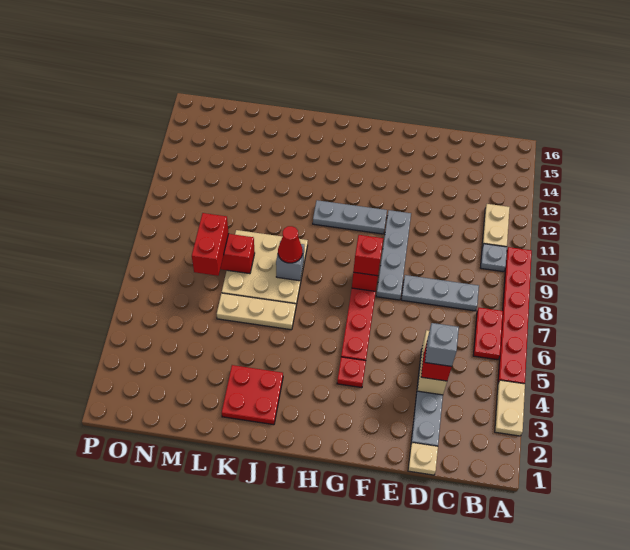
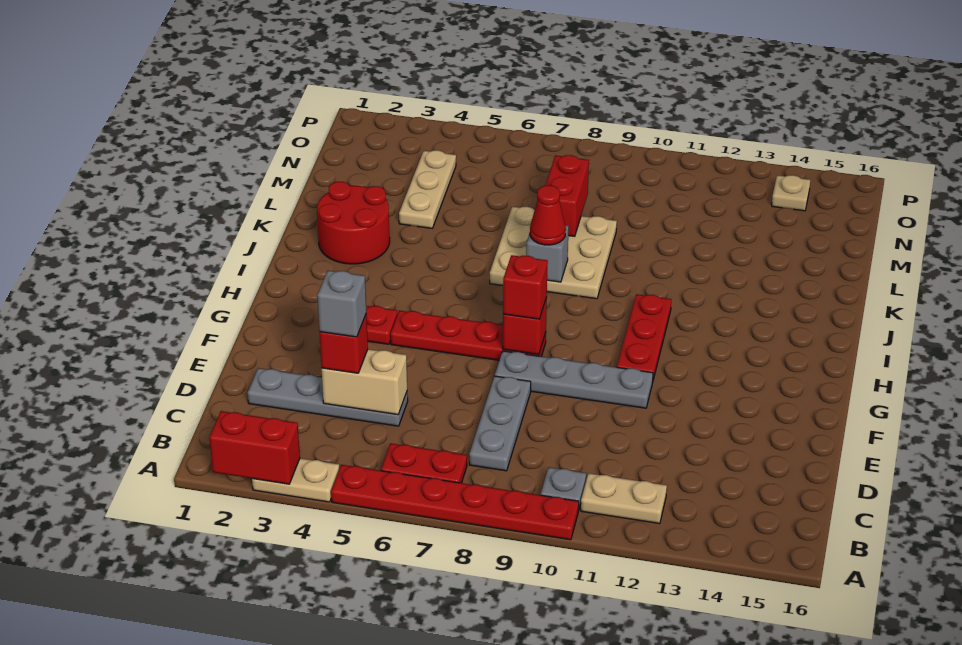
tan 1x1 plate [408,443,438,475] -> tan 1x1 plate moved to [772,175,810,211]
grey 1x3 plate [313,200,387,234] -> red 1x3 plate [617,294,671,380]
red 2x2 plate [222,365,283,425] -> red 2x2 round brick [317,182,390,264]
tan 1x3 plate [217,293,296,330] -> tan 1x3 plate moved to [399,150,456,228]
red 1x2 brick [192,213,229,276] -> red 1x2 brick moved to [209,411,300,484]

